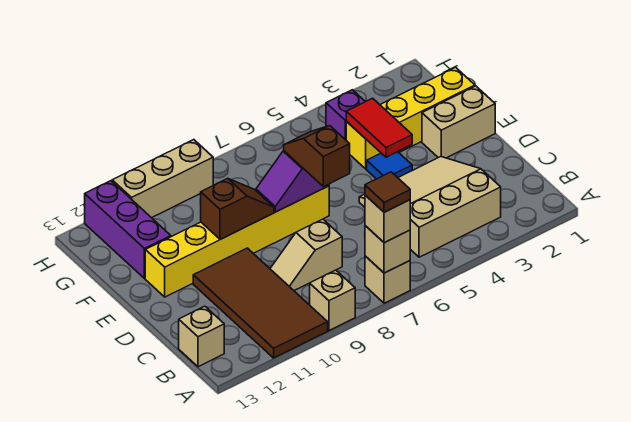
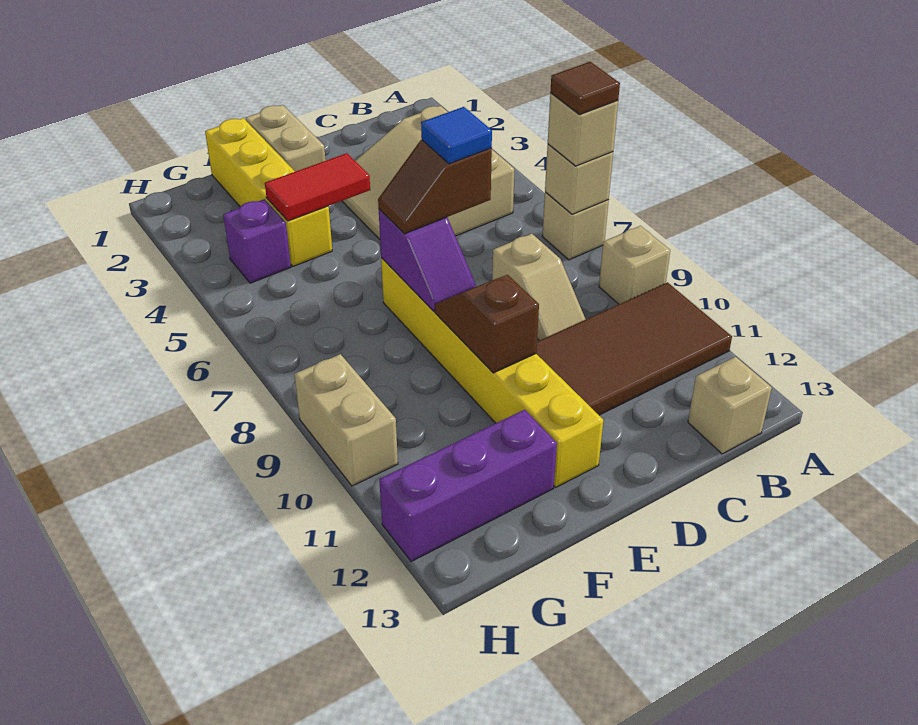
blue 1x1 tile [367,152,412,179] -> blue 1x1 tile moved to [421,107,492,164]
tan 1x3 brick [112,140,213,218] -> tan 1x2 brick [294,354,398,486]

